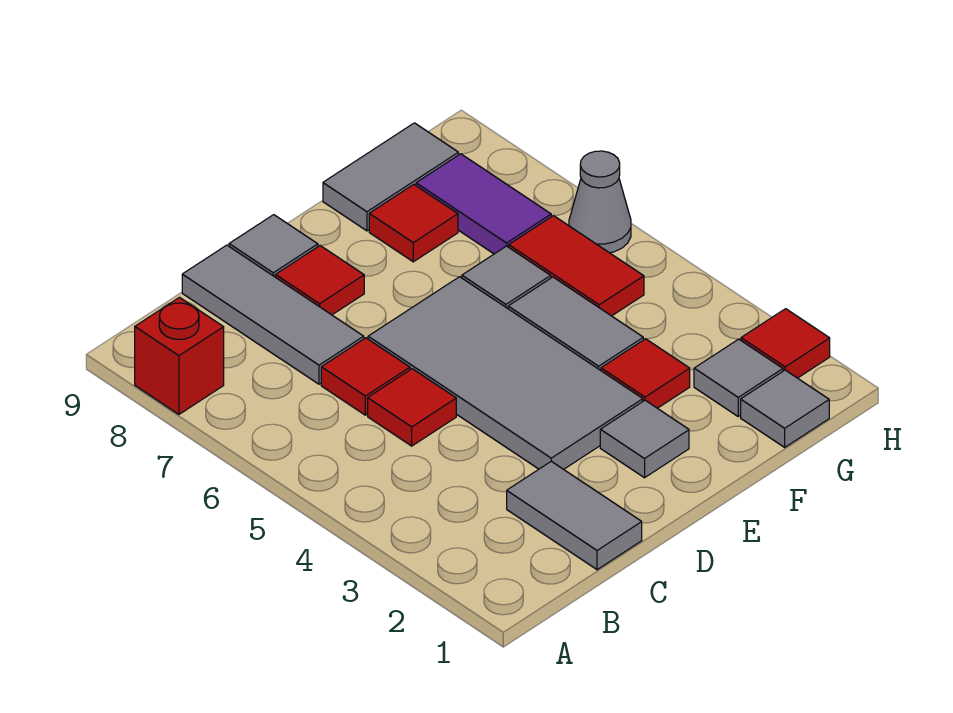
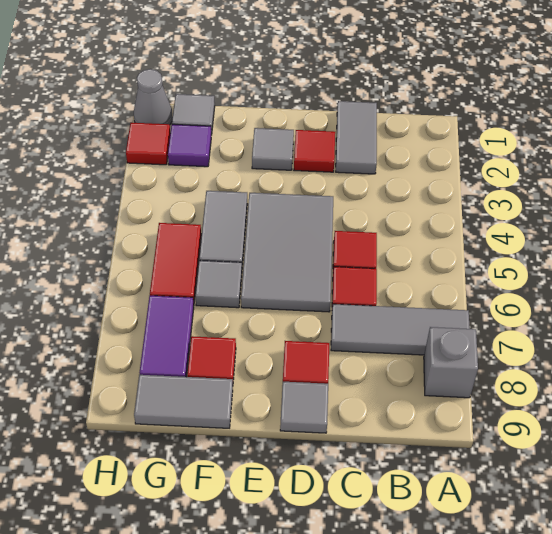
red 1x1 brick [135,297,224,414] -> grey 1x1 brick [424,327,478,398]
grey 1x3 tile [182,245,364,384] -> grey 1x3 tile turned to [331,304,470,355]
grey 2x4 tile [368,277,643,469] -> grey 2x3 tile [241,193,333,312]
red 1x1 tile [601,339,690,408] -> red 1x1 tile moved to [294,130,335,172]
grey 1x1 tile [694,339,783,416] -> purple 1x1 tile [168,124,211,167]
grey 1x1 cone [569,151,631,253] -> grey 1x1 cone moved to [134,69,173,125]

